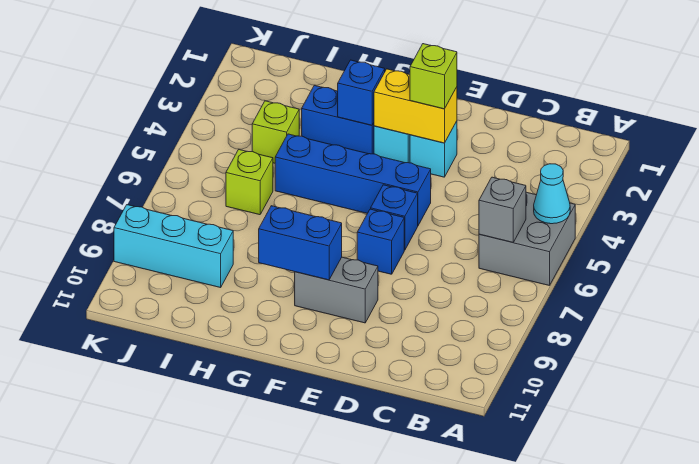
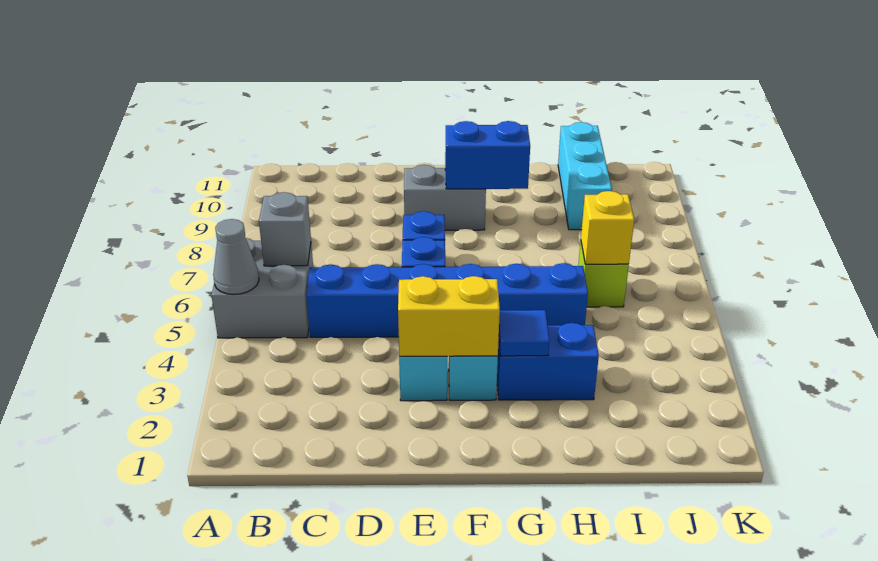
cyan 1x1 cone [534,164,570,224] -> grey 1x1 cone [213,219,259,295]
lime 1x1 brick [410,44,457,109] -> none
blue 1x4 brick [275,134,431,225] -> blue 1x6 brick [306,263,588,337]
blue 1x1 brick [338,60,385,125] -> blue 1x1 tile [499,310,549,356]
lime 1x1 brick [252,101,299,163] -> none
none -> yellow 1x1 brick [581,191,634,264]
cyan 1x3 brick [114,205,233,288] -> cyan 1x3 brick turned to [558,122,612,230]

